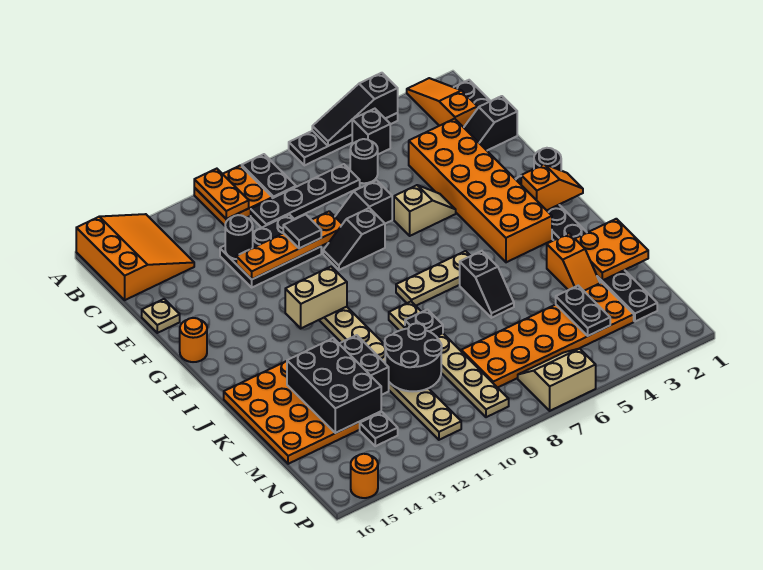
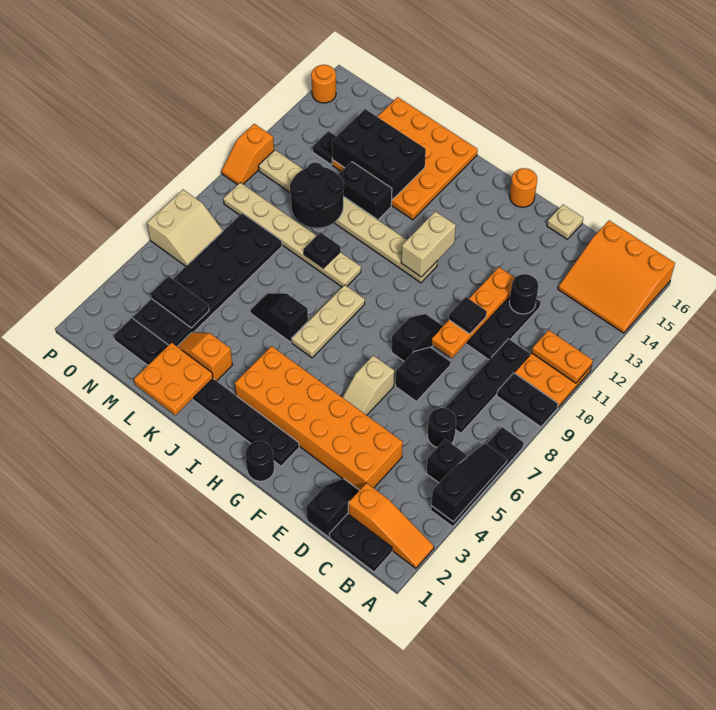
orange 1x2 slope [521,164,583,210] -> orange 1x2 slope moved to [222,124,274,185]
orange 2x6 plate [461,282,634,388] -> black 2x6 plate [133,213,282,346]

